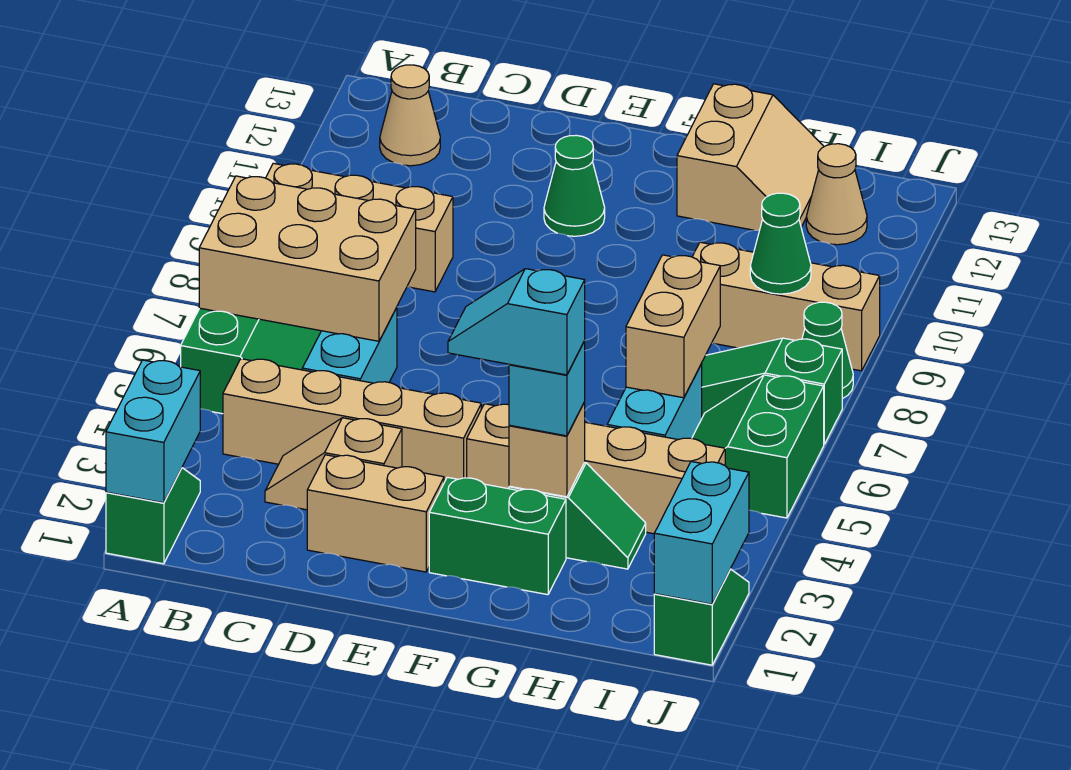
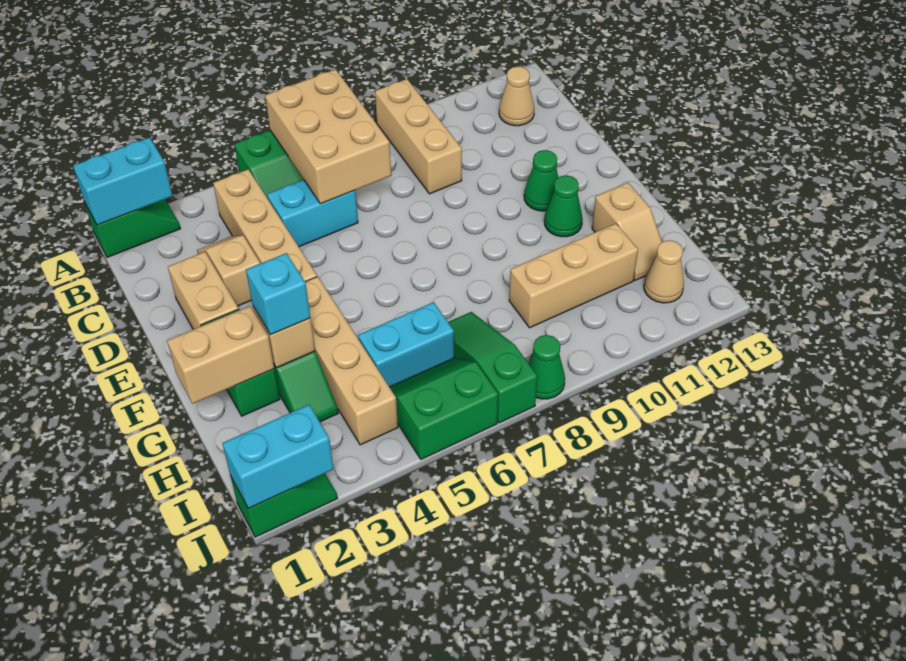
cyan 1x2 slope [448,269,585,375] -> none
tan 2x2 slope [677,84,824,230] -> tan 1x2 slope [592,183,662,280]
tan 1x2 brick [626,255,720,398] -> tan 1x2 brick moved to [167,306,274,404]
tan 1x3 brick [692,242,880,371] -> tan 1x3 brick turned to [509,224,638,328]
green 1x1 cone [750,193,811,294] -> green 1x1 cone moved to [544,175,582,237]

